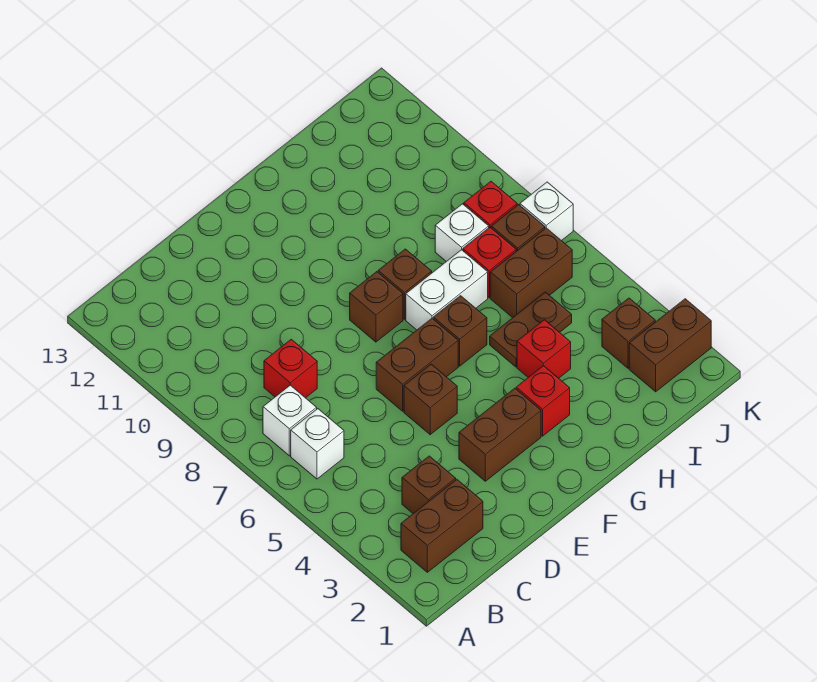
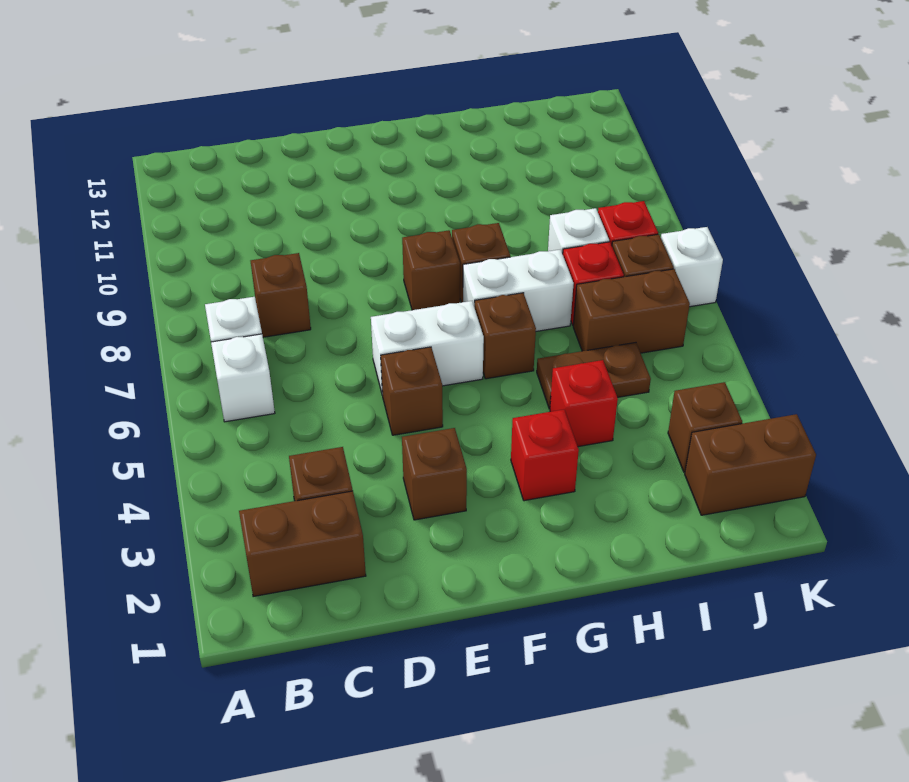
red 1x1 brick [264,339,317,398] -> brown 1x1 brick [251,253,311,337]
brown 1x2 brick [459,388,541,481] -> brown 1x1 brick [402,428,467,520]
brown 1x2 brick [376,318,458,411] -> white 1x2 brick [371,301,484,395]

